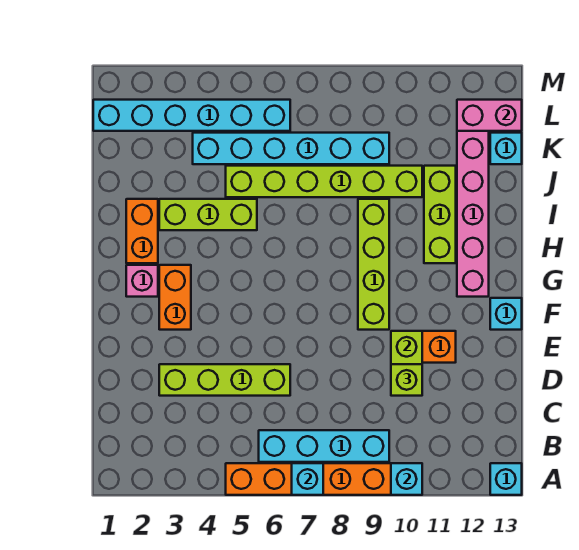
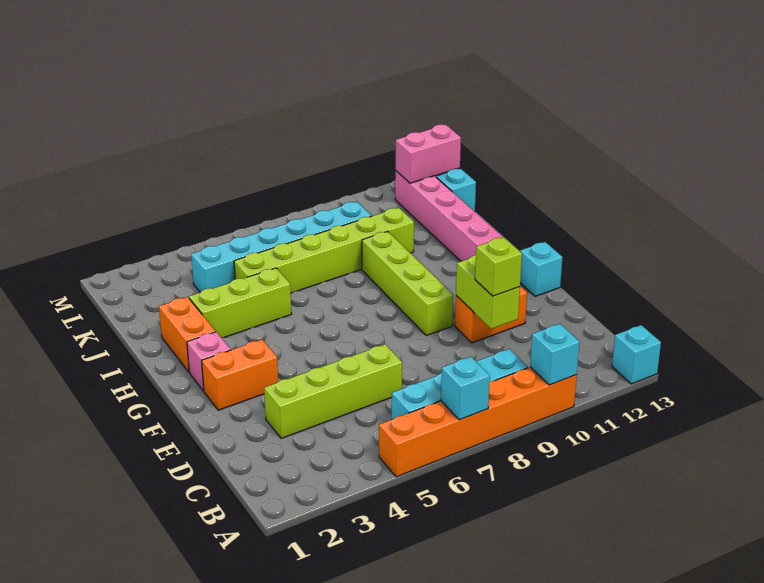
orange 1x2 brick [159,265,191,330] -> orange 1x2 brick turned to [202,340,278,410]
lime 1x3 brick [424,166,456,263] -> none
cyan 1x6 brick [93,100,290,131] -> none

